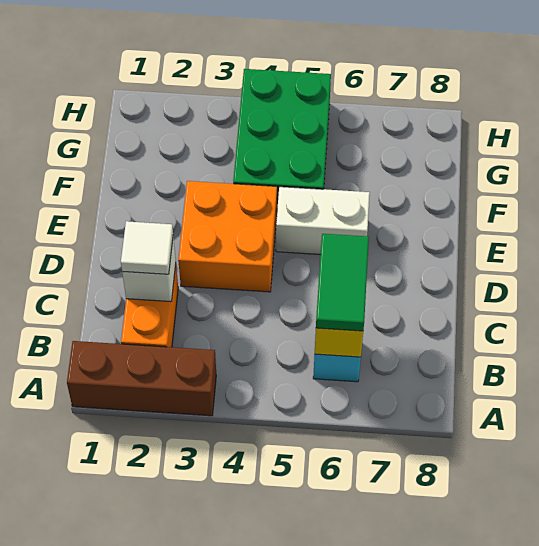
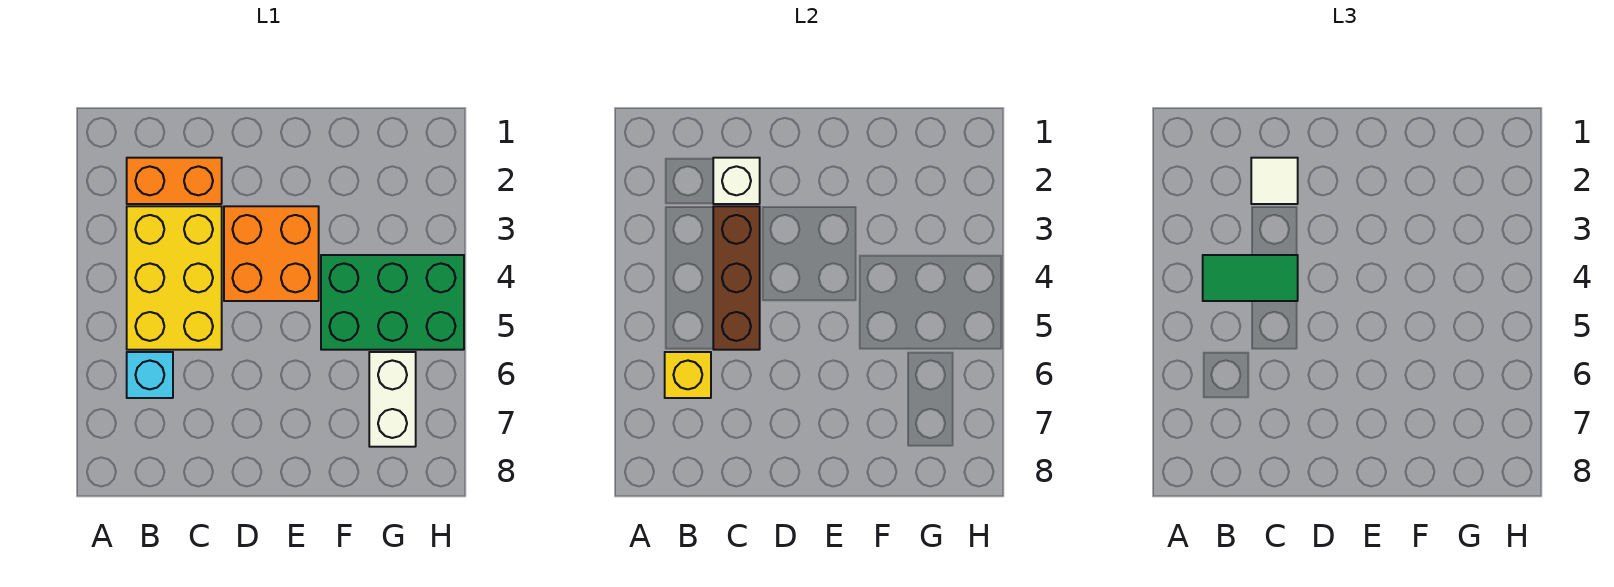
brown 1x3 brick [67,341,216,416] -> brown 1x3 brick moved to [713,206,760,350]
none -> yellow 2x3 brick [127,206,222,350]
green 1x2 tile [316,234,369,331] -> green 1x2 tile moved to [1203,255,1298,301]
white 1x2 brick [276,187,370,255] -> white 1x2 brick moved to [369,352,416,447]

